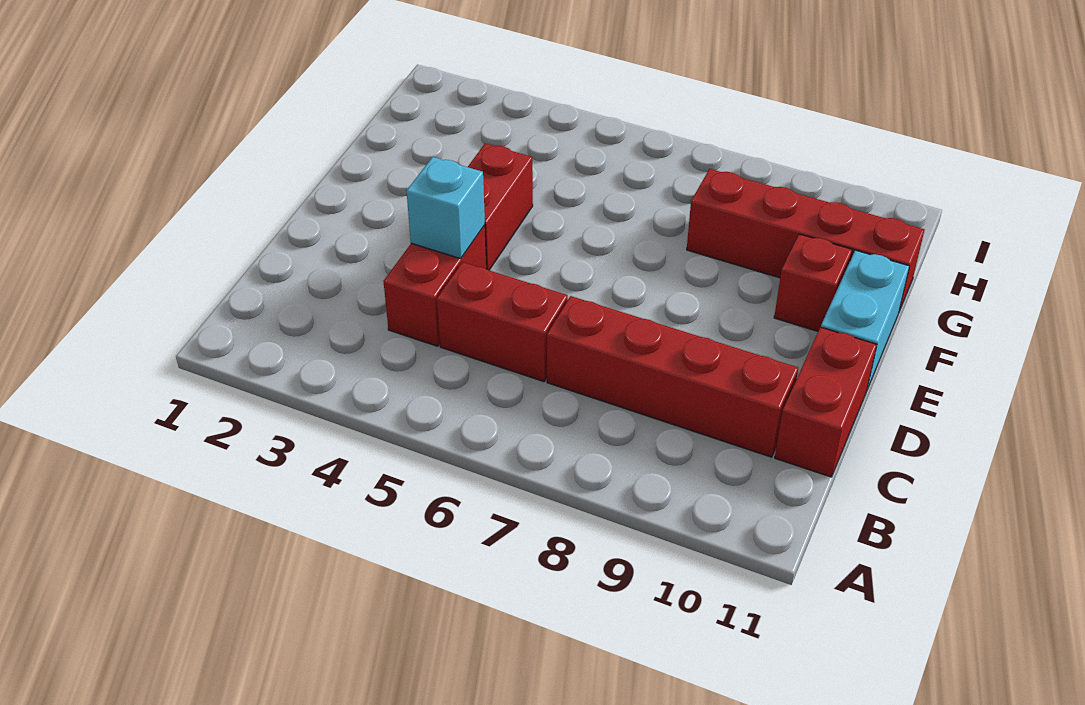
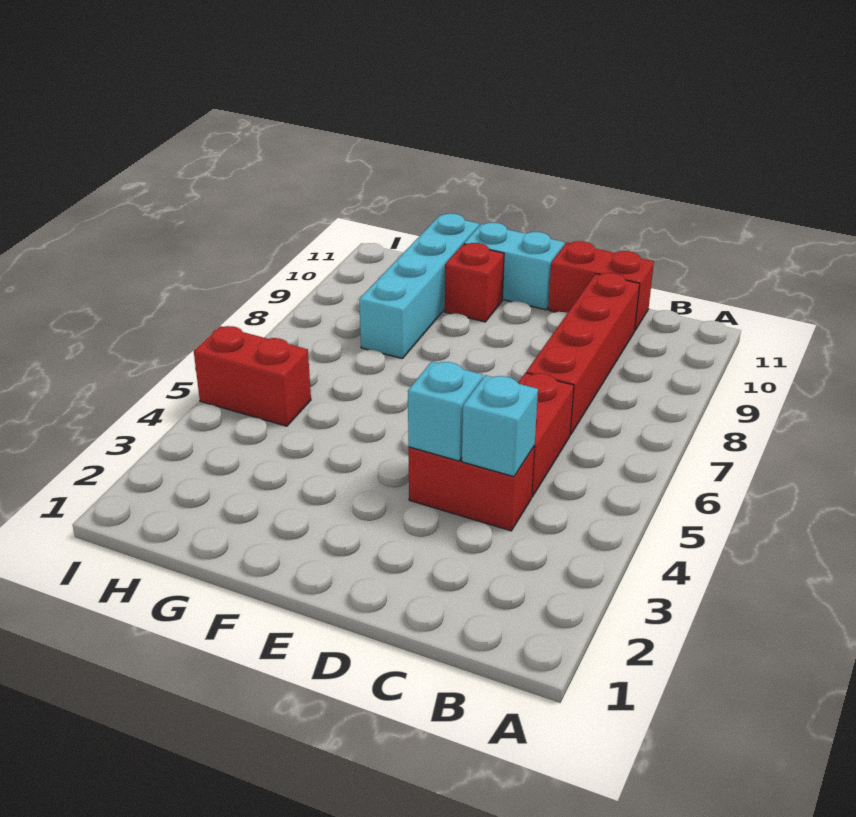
none -> cyan 1x1 brick [462,375,538,477]
red 1x2 brick [468,143,533,270] -> red 1x2 brick moved to [194,326,311,426]
red 1x4 brick [687,169,925,311] -> cyan 1x4 brick [359,213,479,359]

